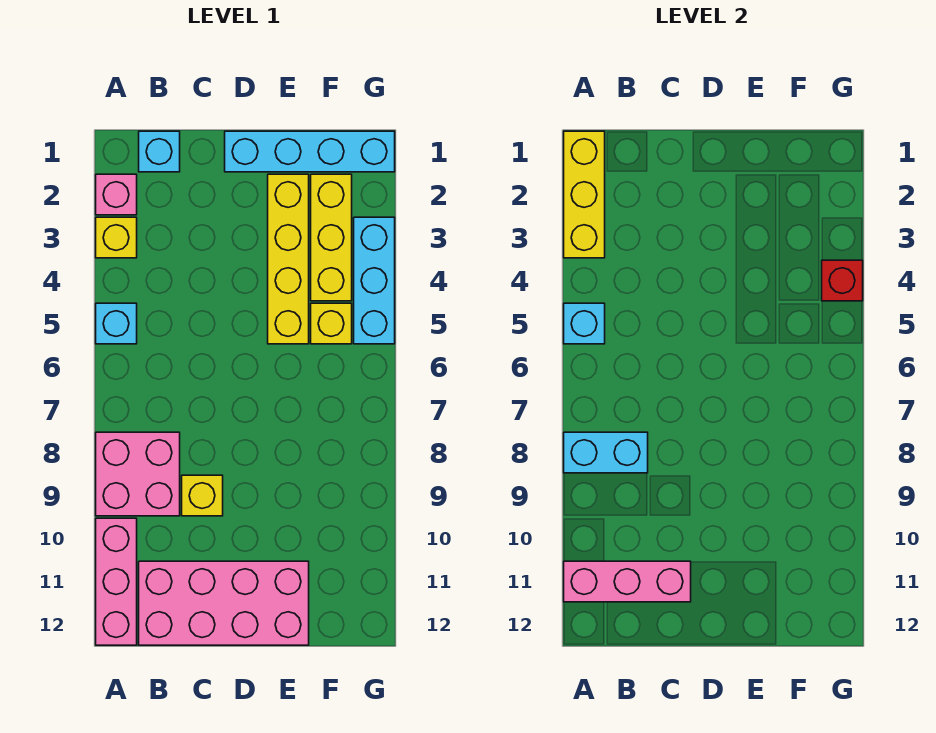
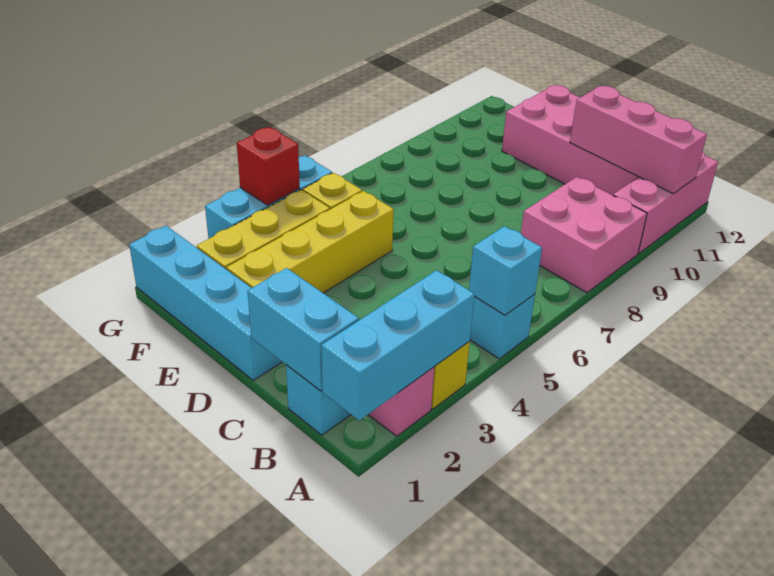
yellow 1x3 brick [564,131,605,258] -> cyan 1x3 brick [321,270,475,420]
cyan 1x2 brick [564,432,648,473] -> cyan 1x2 brick moved to [248,268,359,391]
yellow 1x1 brick [182,475,223,516] -> none

